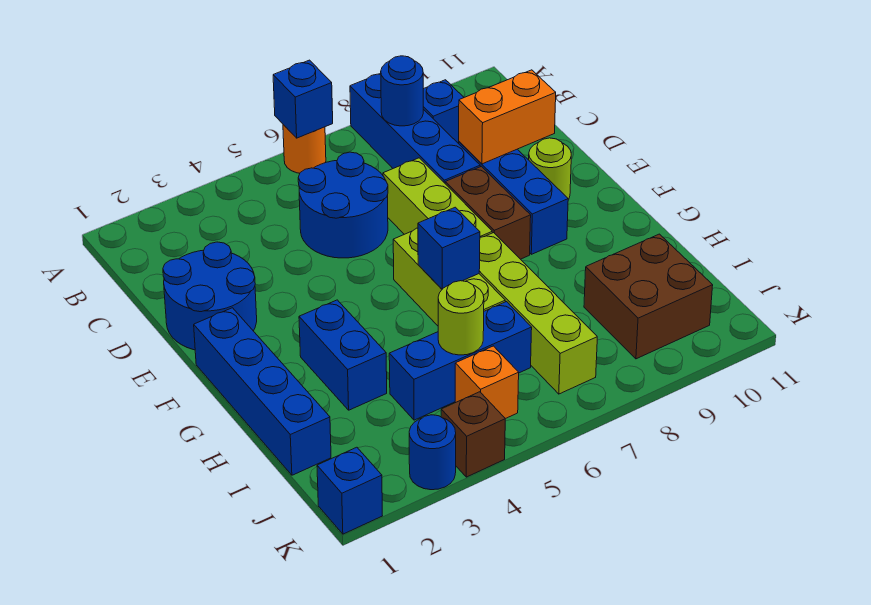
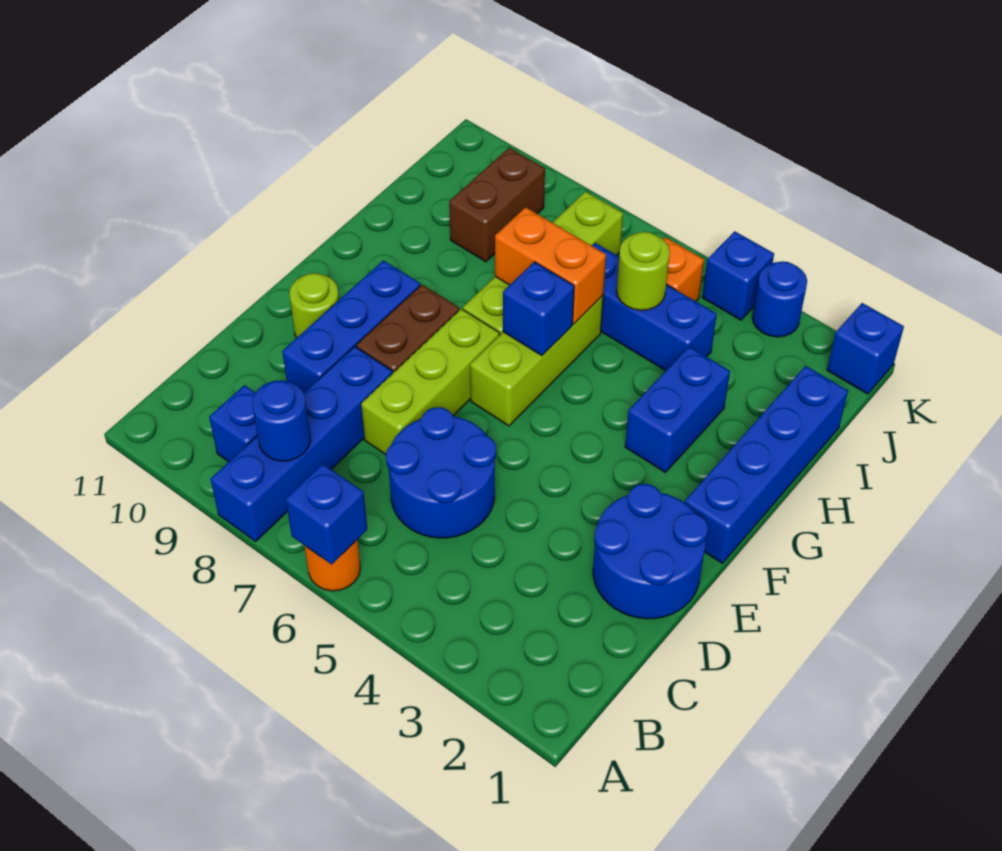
orange 1x2 brick [459,70,556,164] -> orange 1x2 brick moved to [495,207,606,324]
brown 2x2 brick [584,234,713,359] -> brown 1x2 brick [449,148,545,262]
brown 1x1 brick [441,392,505,477] -> blue 1x1 brick [702,231,774,320]

